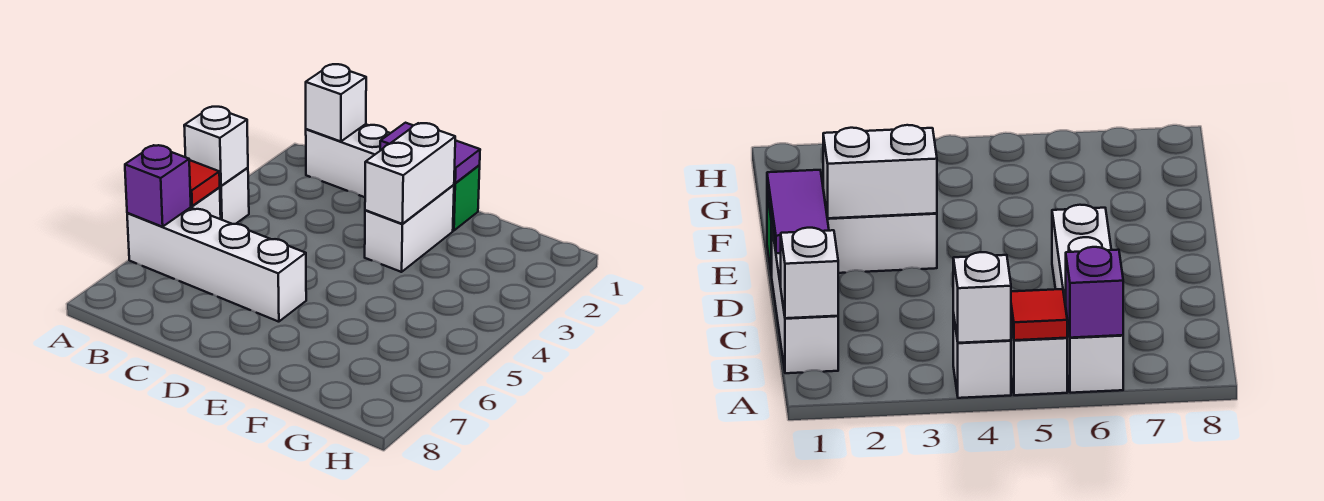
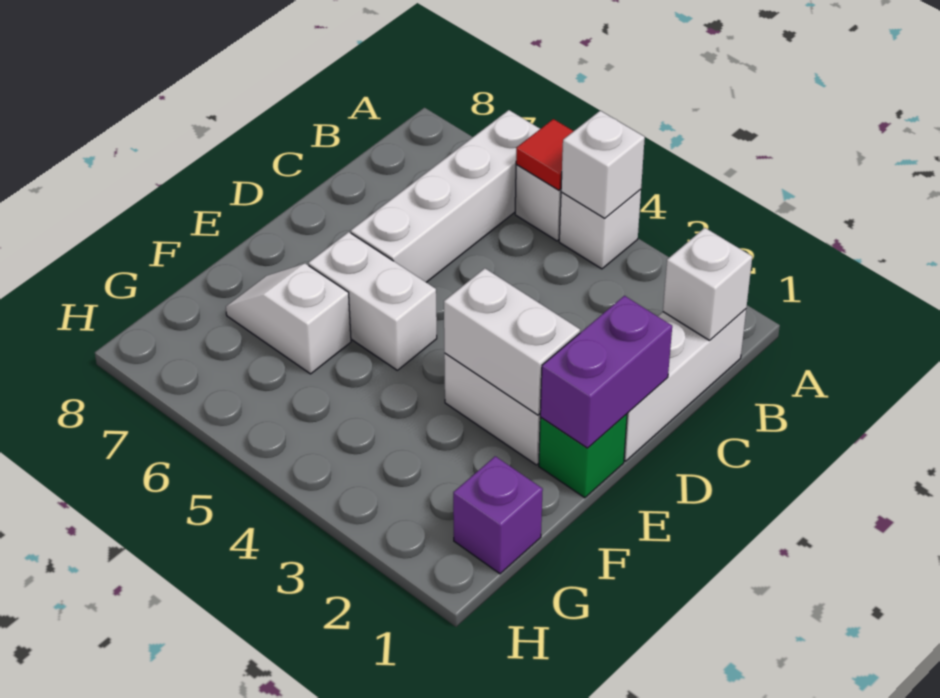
purple 1x1 brick [125,145,191,227] -> purple 1x1 brick moved to [453,456,543,574]
purple 1x2 tile [380,123,480,183] -> purple 1x2 brick [540,296,672,448]
none -> white 1x2 brick [308,232,437,370]
none -> white 1x2 slope [226,264,351,374]

